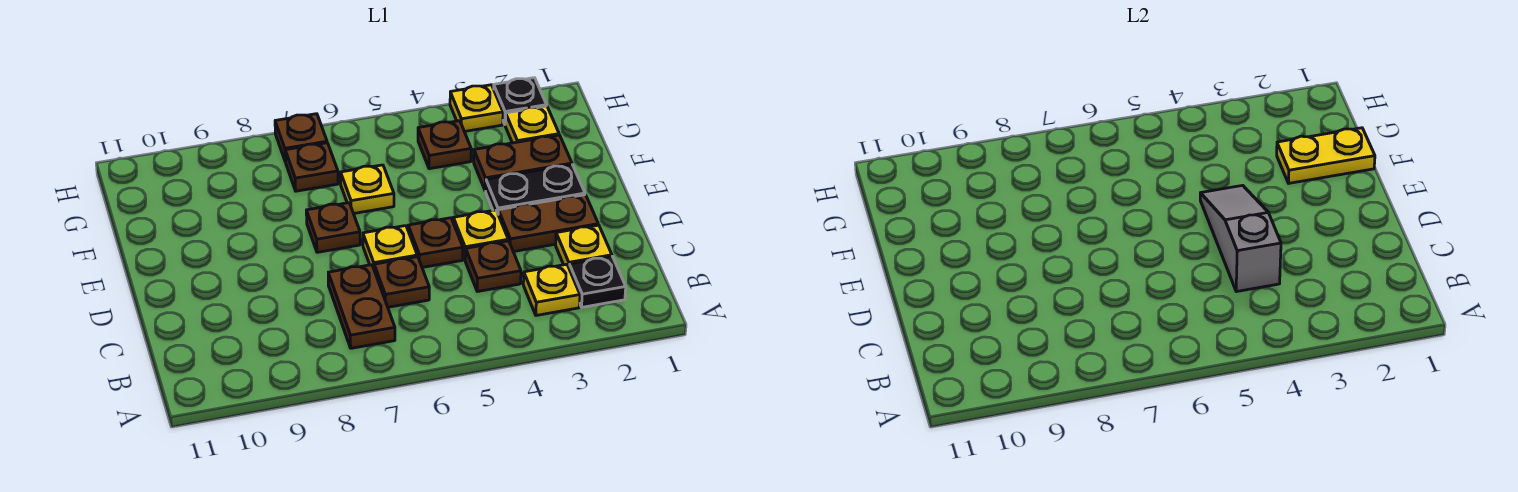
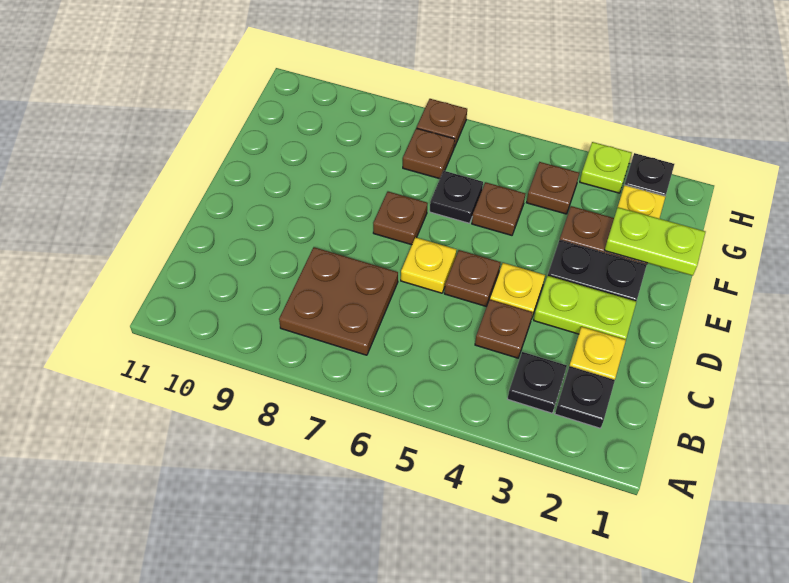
yellow 1x1 plate [523,264,580,315] -> black 1x1 plate [507,352,567,413]
brown 1x2 plate [328,265,395,348] -> brown 2x2 plate [279,247,398,355]
grey 1x3 slope [1200,185,1281,292] -> none
brown 1x1 plate [374,257,429,307] -> brown 1x1 plate moved to [472,182,525,235]
brown 1x2 plate [498,195,598,252] -> lime 1x2 plate [534,276,636,340]
yellow 1x2 plate [1277,128,1375,183] -> lime 1x2 plate [605,207,705,276]
yellow 1x1 plate [341,165,394,214] -> black 1x1 plate [430,171,483,223]
yellow 1x1 plate [450,85,503,132] -> lime 1x1 plate [580,142,632,193]

